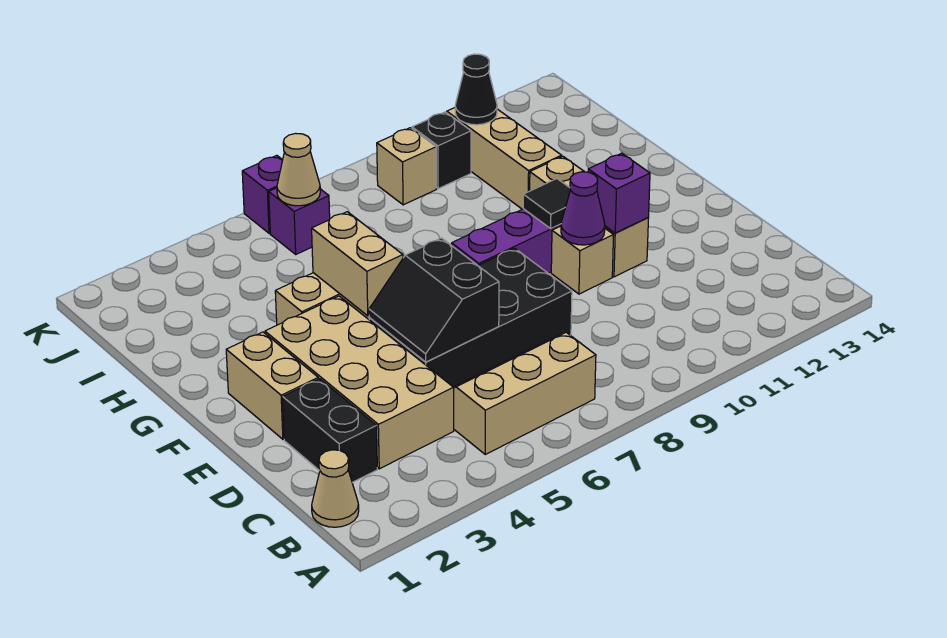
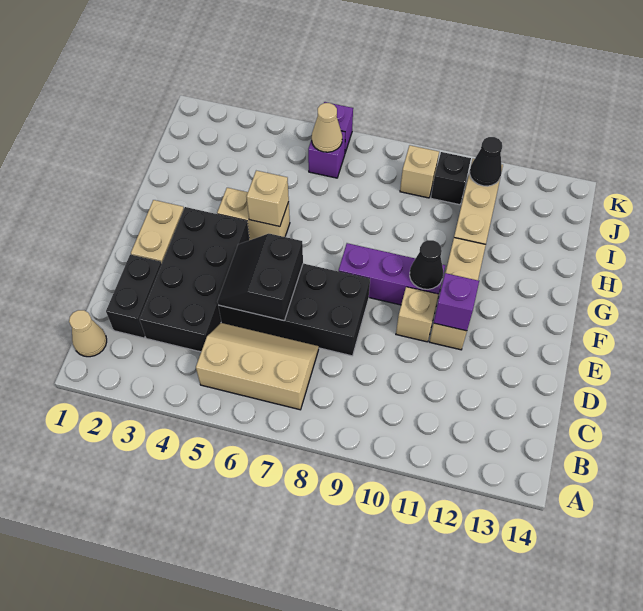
tan 2x4 brick [265,296,454,469] -> black 2x4 brick [139,207,249,352]
purple 1x1 cone [561,172,605,245] -> none
tan 1x2 brick [312,212,403,316] -> tan 1x1 brick [246,171,289,227]
black 1x1 tile [523,179,570,229] -> black 1x1 cone [410,240,443,289]

